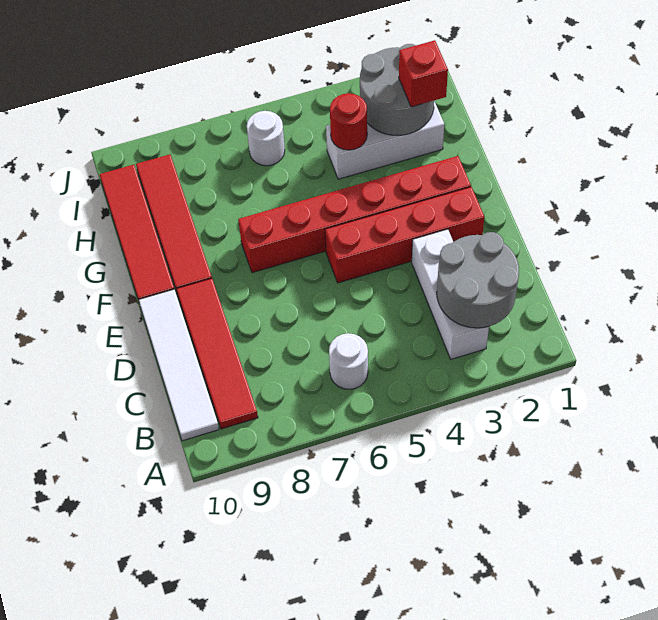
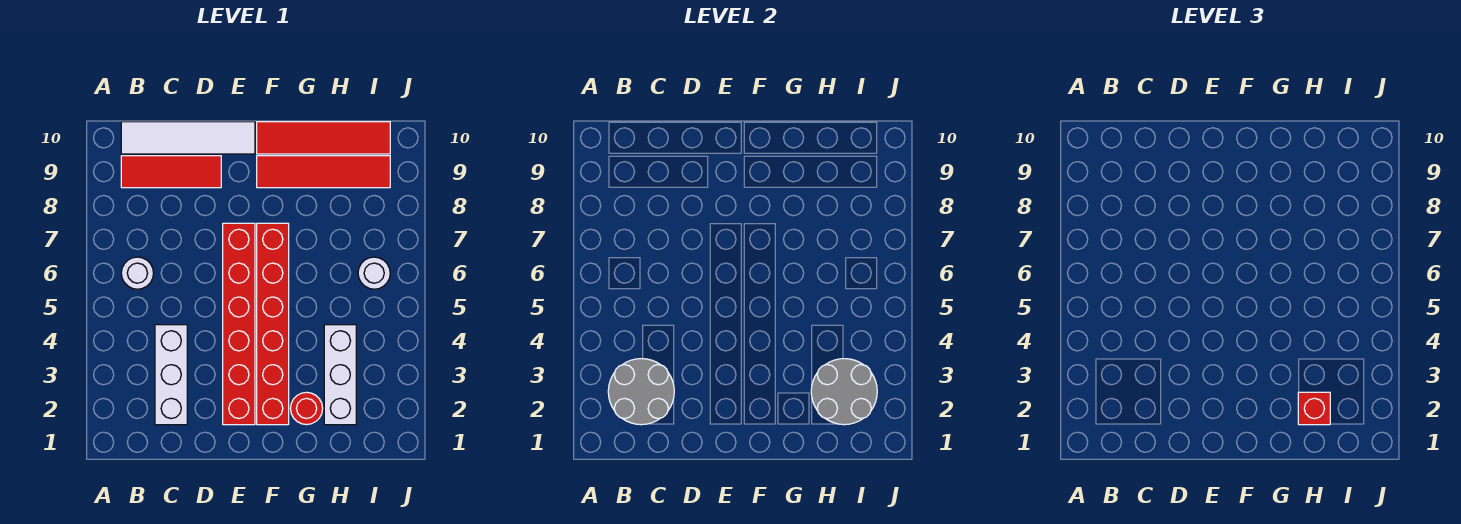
white 1x3 brick [412,229,489,359] -> white 1x3 brick turned to [155,325,187,425]
red 1x4 tile [176,278,258,429] -> red 1x3 tile [121,156,221,188]
red 1x4 brick [325,187,484,283] -> red 1x6 brick [223,223,255,425]
red 1x1 round brick [330,93,367,150] -> red 1x1 round brick moved to [291,392,323,425]

